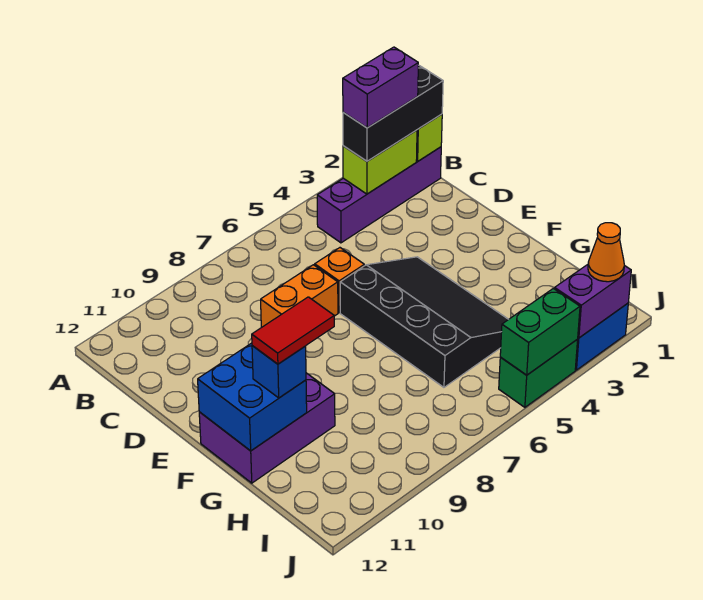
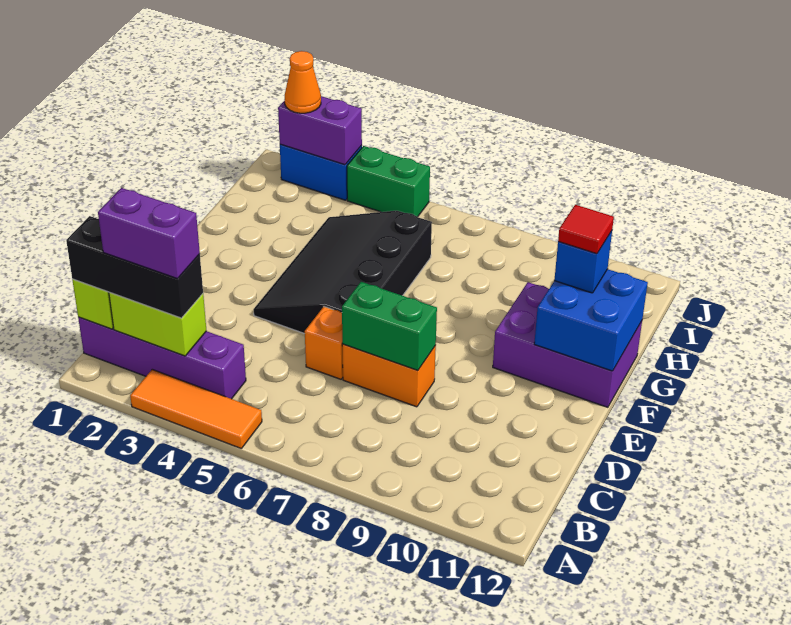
none -> orange 1x3 tile [130,369,262,448]
red 1x2 tile [252,297,334,364] -> red 1x1 tile [558,205,614,254]
green 1x2 brick [500,288,580,375] -> green 1x2 brick moved to [342,282,437,371]

